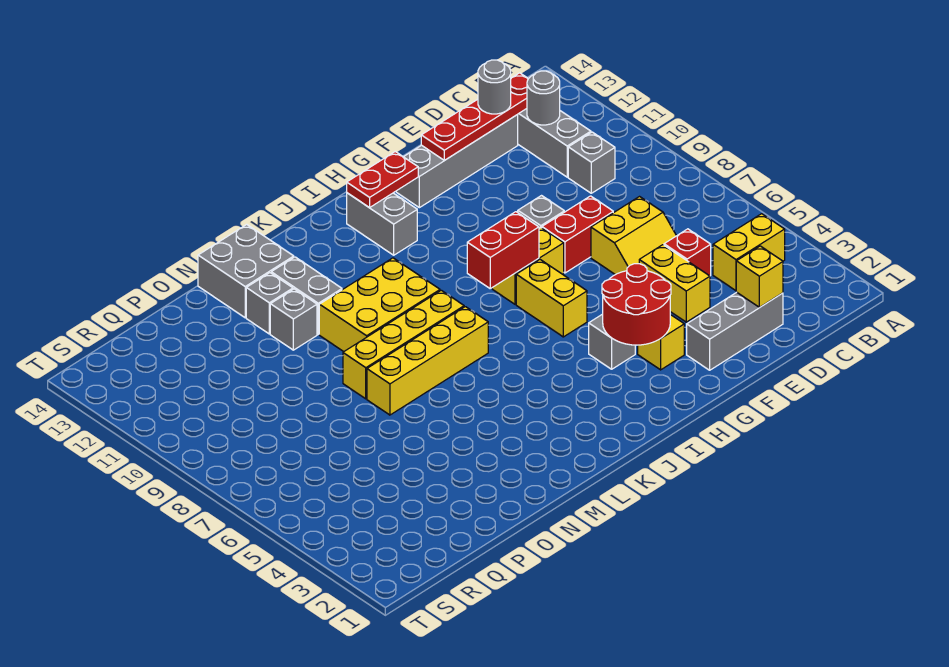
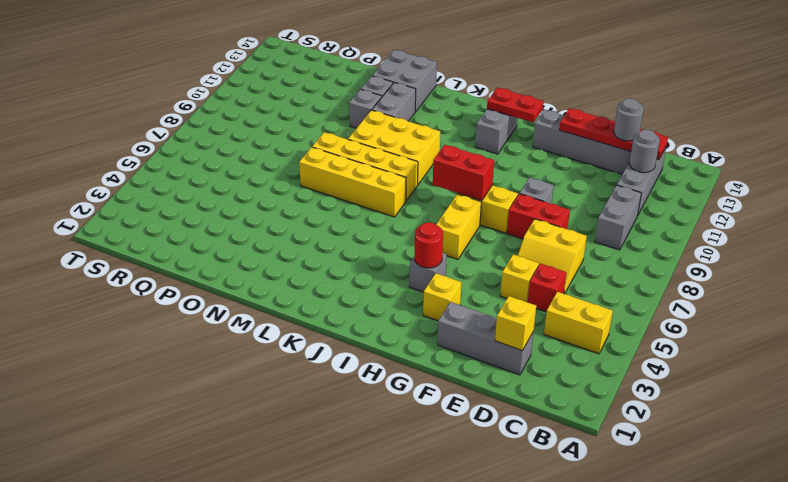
grey 1x1 brick [568,132,615,193] -> grey 1x2 brick [595,185,641,250]
yellow 1x2 brick [639,245,710,322] -> yellow 1x1 brick [500,254,539,302]
red 2x2 round brick [602,264,671,345] -> red 1x1 round brick [415,222,443,268]

